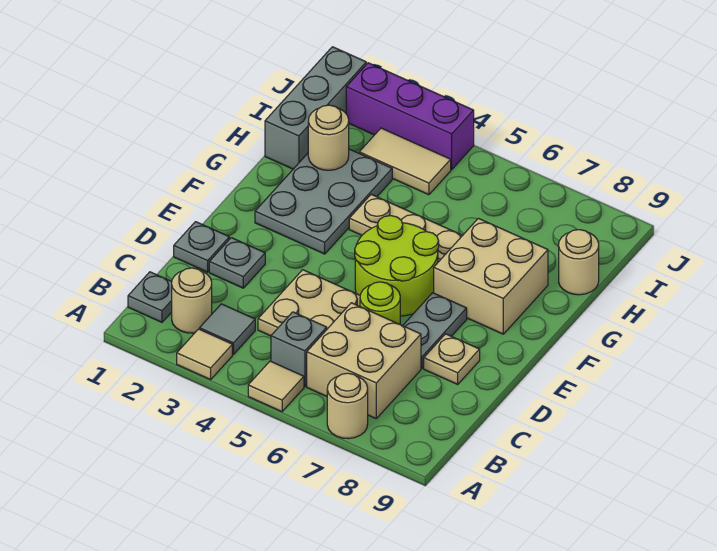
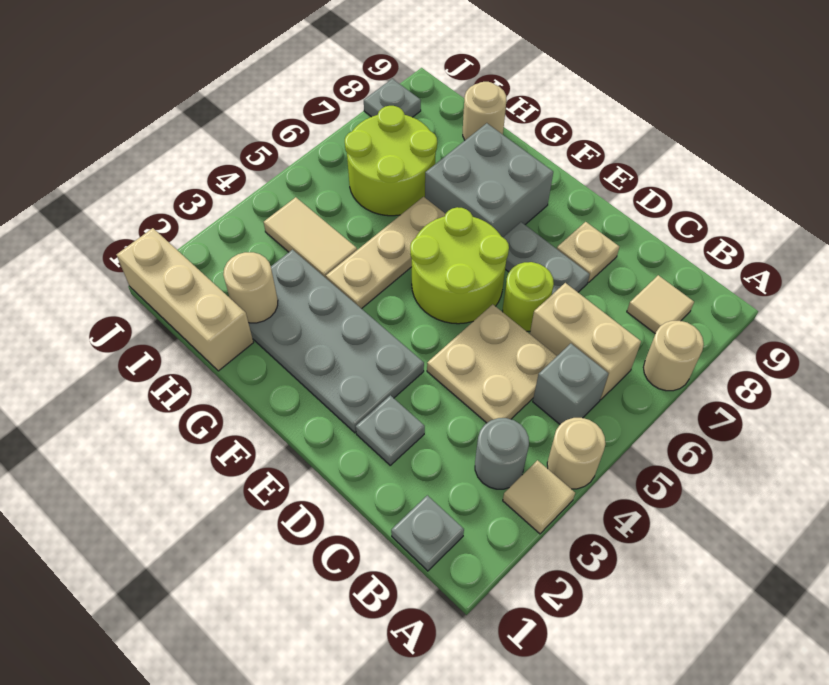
tan 1x1 tile [248,361,304,412] -> tan 1x1 tile moved to [627,275,694,334]
tan 1x1 round brick [172,268,212,333] -> tan 1x1 round brick moved to [547,418,605,489]
grey 1x1 tile [200,304,255,355] -> grey 1x1 round brick [475,418,529,489]
tan 2x2 brick [307,303,421,418] -> tan 1x2 brick [530,283,641,400]
grey 1x1 plate [174,222,229,272] -> grey 1x1 plate moved to [364,79,421,117]
grey 2x3 plate [255,149,392,254] -> grey 2x4 plate [249,250,424,433]
tan 2x2 brick [434,218,548,334] -> grey 2x2 brick [425,123,553,237]
grey 1x3 brick [265,47,366,169] -> tan 1x3 brick [116,228,253,371]
none -> lime 2x2 round brick [345,106,437,216]
tan 1x2 tile [359,128,451,195] -> tan 1x2 tile turned to [264,197,357,278]
purple 1x3 brick [346,63,474,169] -> none

